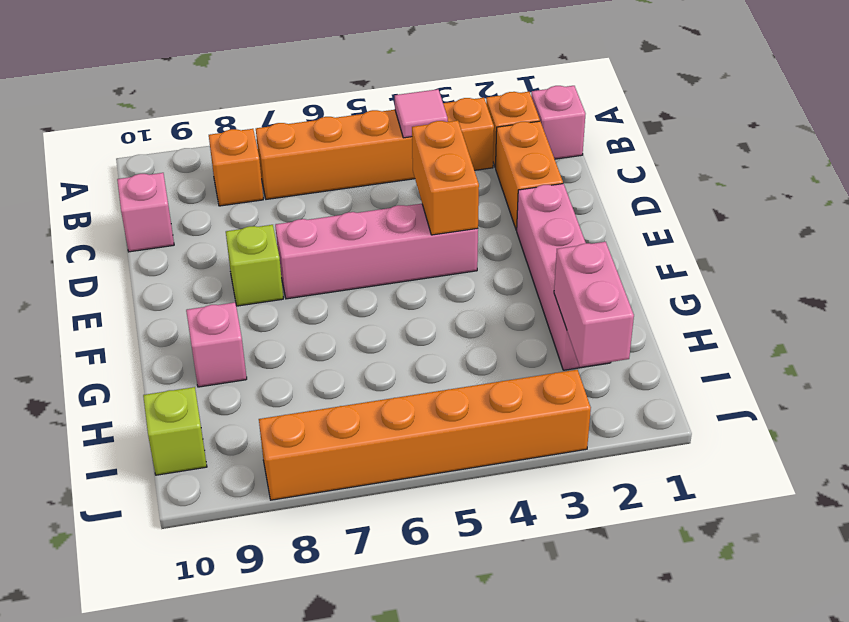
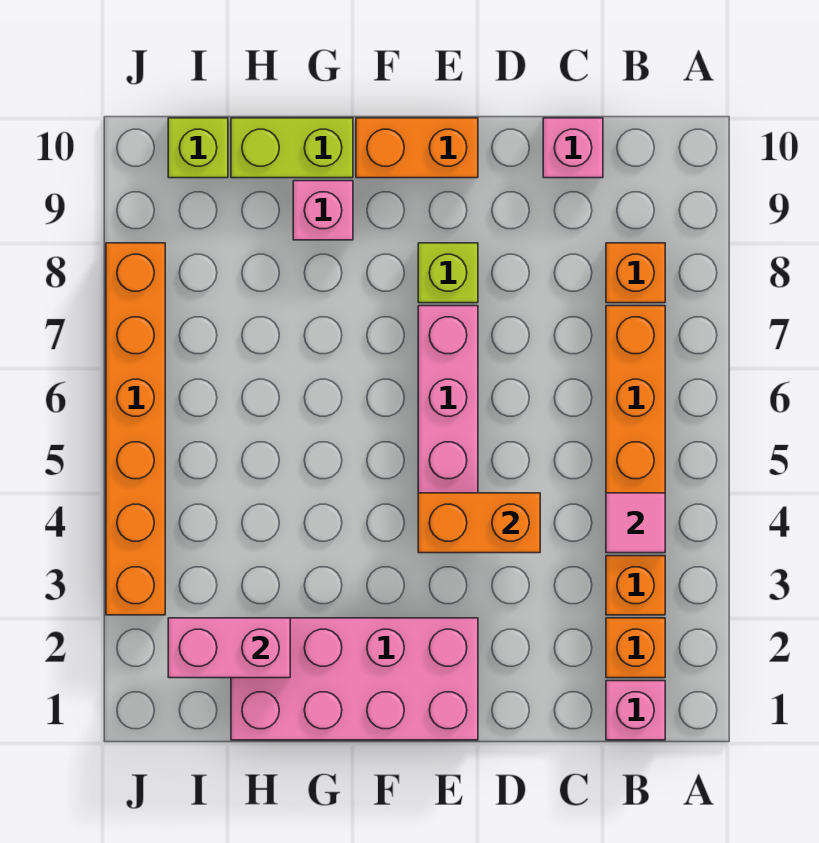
orange 1x2 brick [496,121,563,230] -> orange 1x2 brick moved to [356,118,478,178]
pink 1x4 brick [517,184,611,370] -> pink 2x4 brick [231,618,478,740]
none -> lime 1x2 brick [231,118,353,178]

